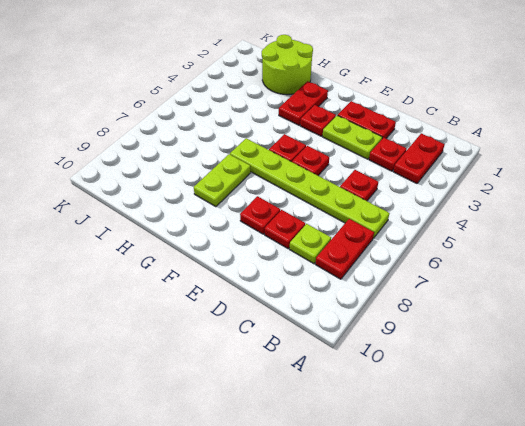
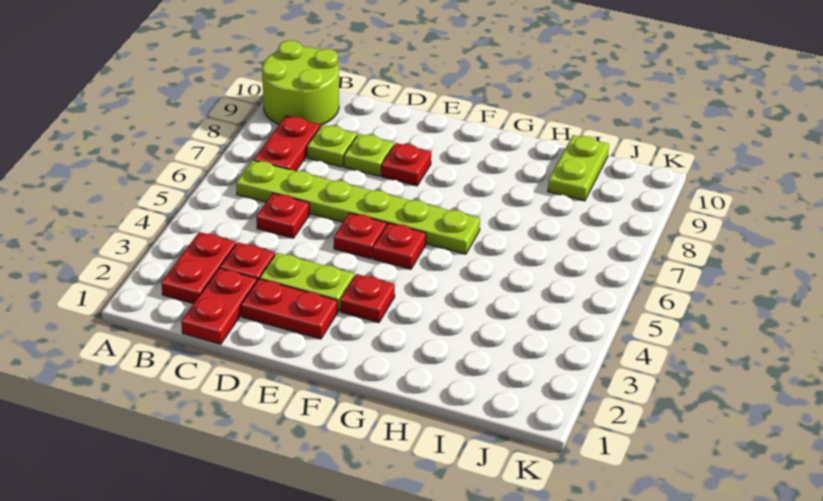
red 1x1 plate [265,210,305,249] -> lime 1x1 plate [344,134,394,176]
red 1x2 plate [279,81,328,125] -> red 1x2 plate moved to [181,268,257,344]
lime 1x2 plate [194,154,251,207] -> lime 1x2 plate moved to [548,135,609,201]
lime 2x2 round brick [262,35,313,94] -> lime 2x2 round brick moved to [262,40,339,125]

